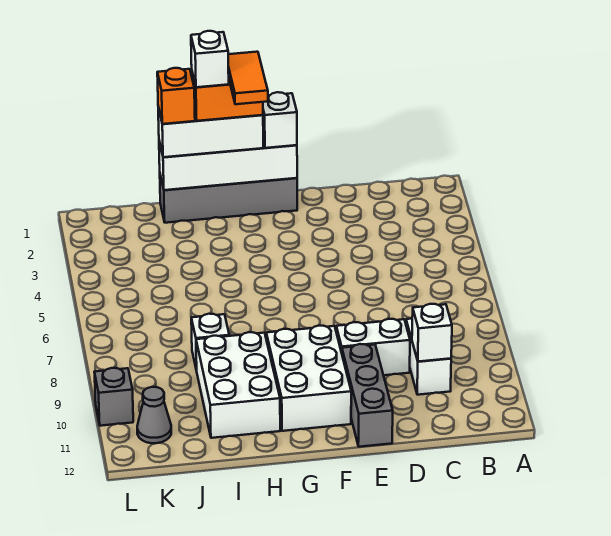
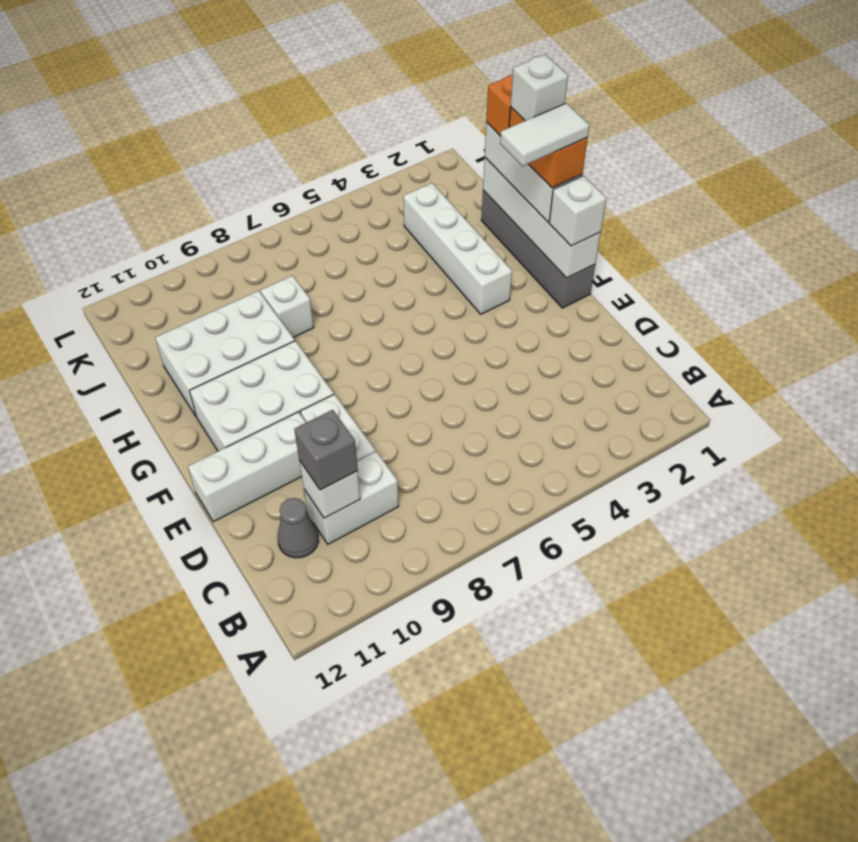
grey 1x3 brick [342,344,393,447] -> white 1x3 brick [188,412,306,522]
orange 1x2 tile [228,52,268,104] -> white 1x2 tile [500,103,589,166]
none -> white 1x4 brick [403,183,512,314]
grey 1x1 cone [137,387,171,443] -> grey 1x1 cone moved to [278,498,318,558]
grey 1x1 brick [94,368,133,426] -> grey 1x1 brick moved to [294,410,358,490]

